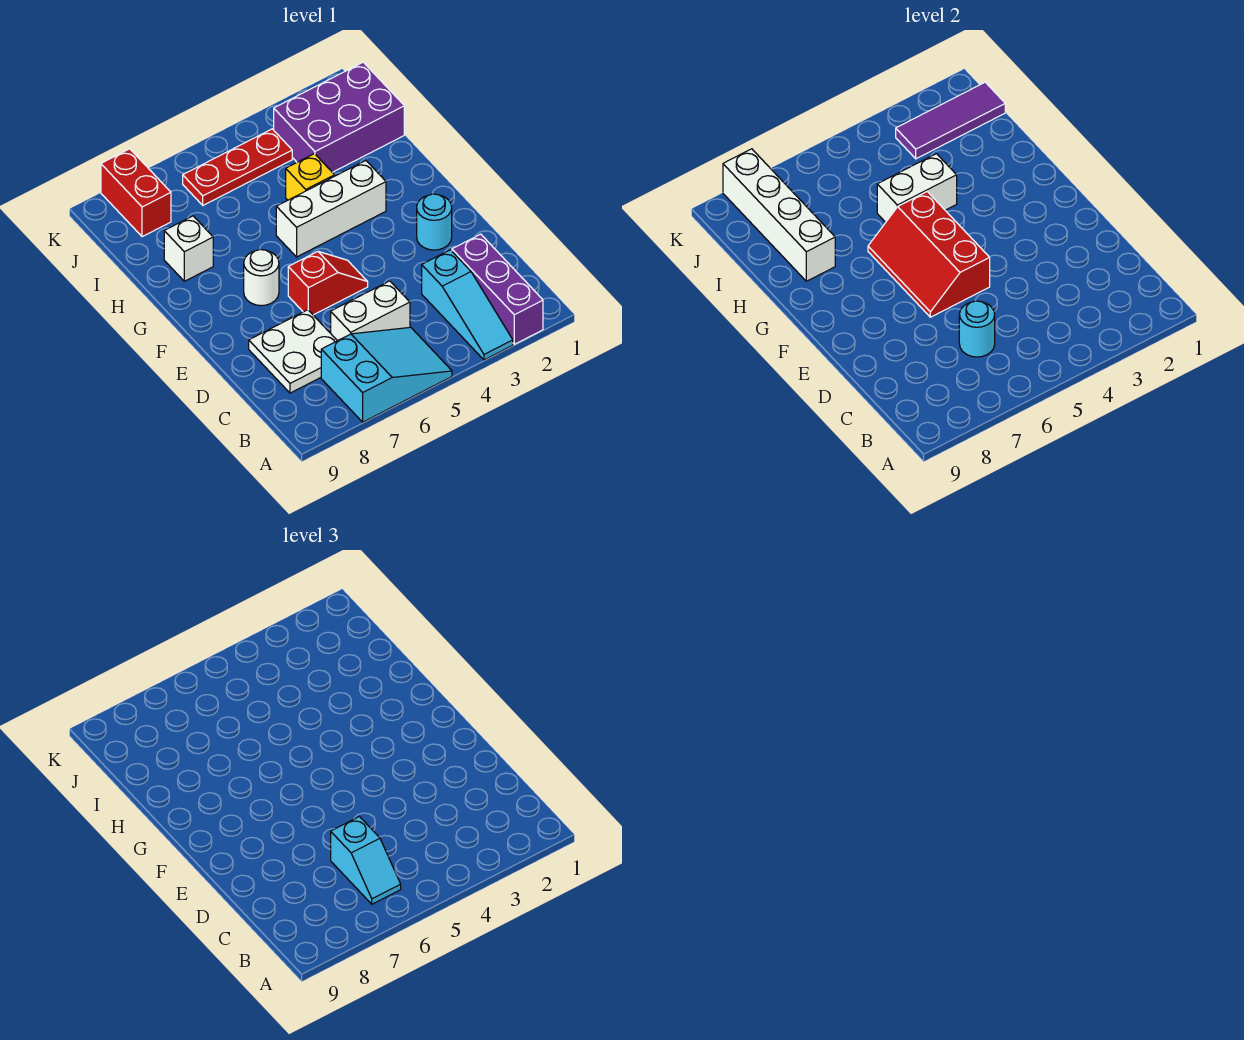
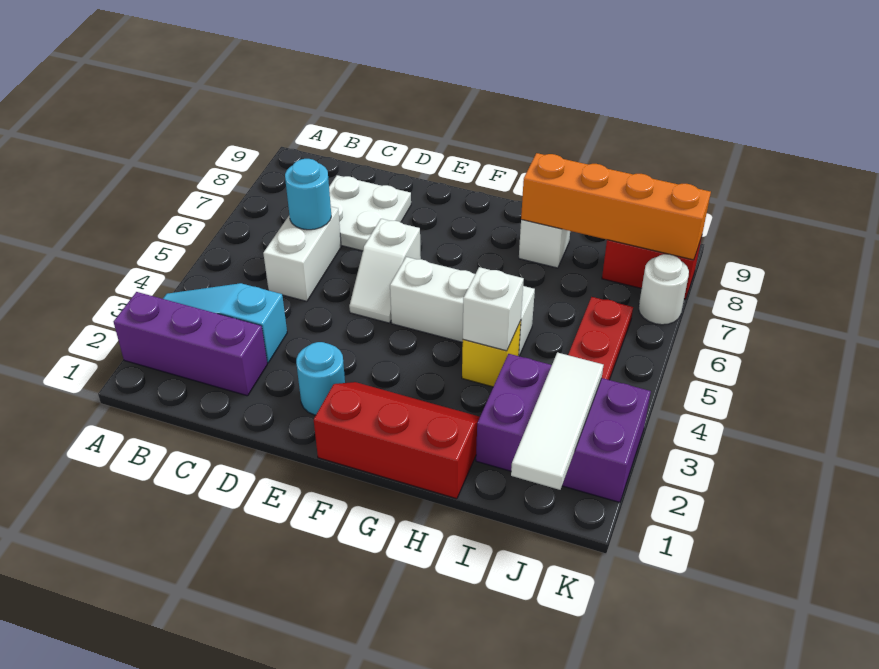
cyan 2x3 slope [321,327,452,422] -> none
cyan 1x2 slope [331,817,401,904] -> none
red 1x2 slope [288,251,368,315] -> white 1x2 slope [349,219,421,323]
red 2x3 slope [868,192,990,317] -> red 2x3 slope moved to [314,382,480,499]
white 1x1 round brick [244,250,279,306] -> white 1x1 round brick moved to [639,254,689,325]
white 1x3 brick [276,161,386,257] -> white 1x3 brick turned to [390,257,535,356]
white 1x2 brick [877,154,957,222] -> white 1x1 brick [463,267,524,351]
white 1x4 brick [723,149,835,281] -> orange 1x4 brick [521,153,711,260]
purple 2x3 brick [274,62,404,172] -> purple 2x3 brick turned to [476,354,651,502]
purple 1x3 tile [896,82,1005,159] -> white 1x3 tile [511,352,603,490]

